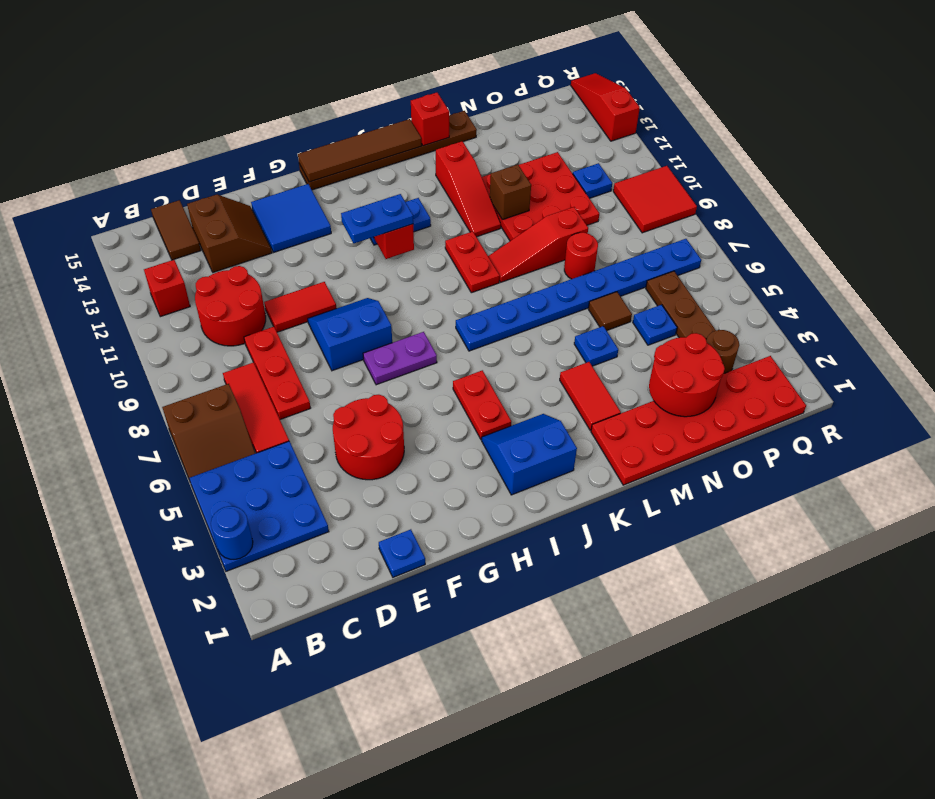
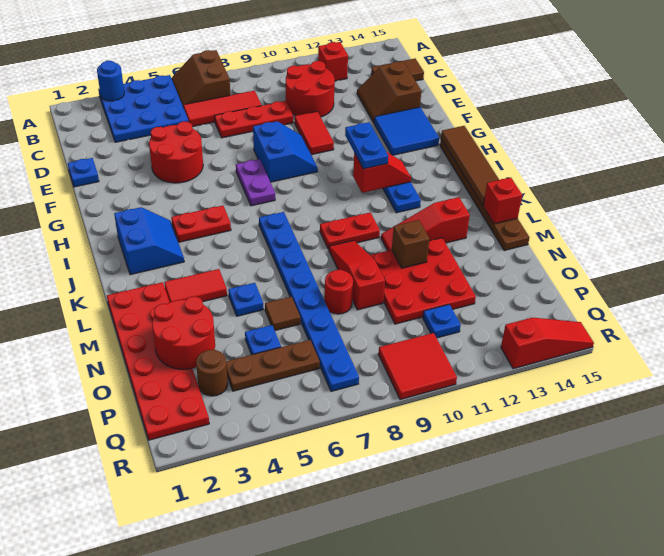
brown 2x2 slope [187,195,272,272] -> brown 2x2 slope turned to [357,62,421,123]

